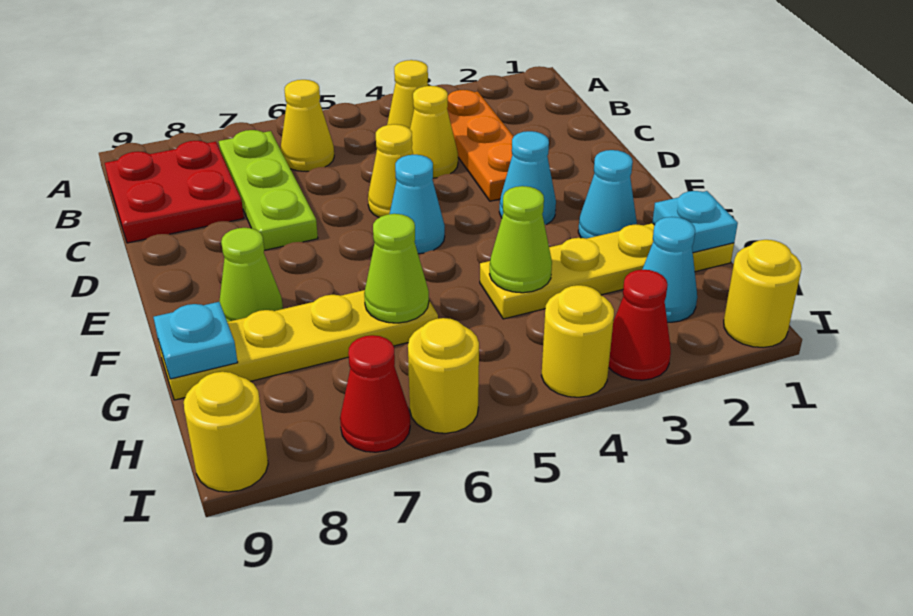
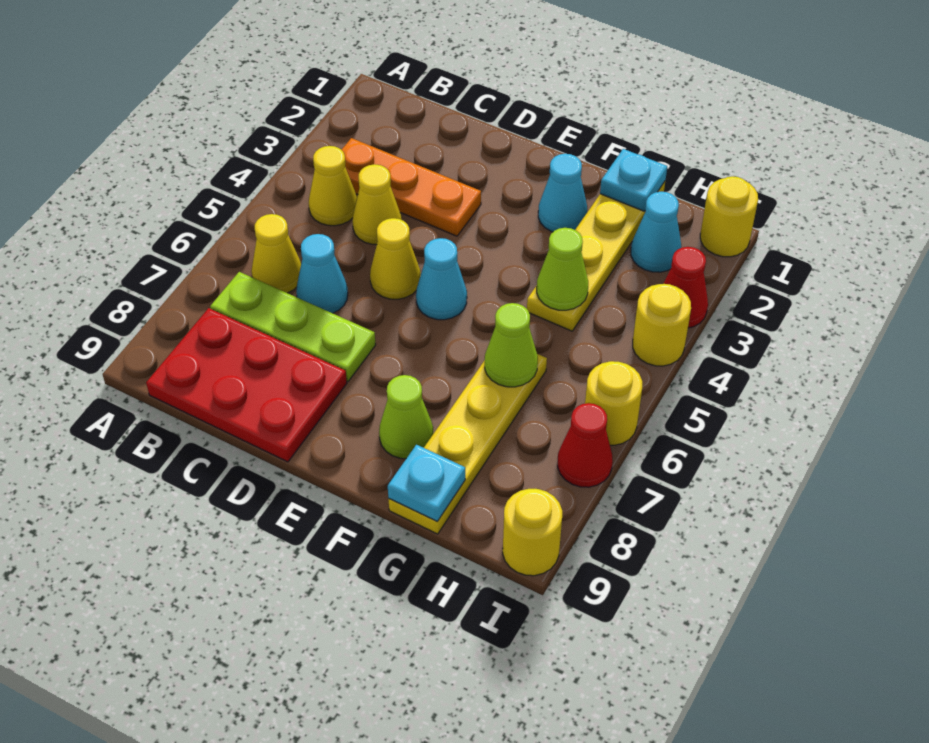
red 2x2 plate [105,141,244,243] -> red 2x3 plate [146,308,347,462]
cyan 1x1 cone [499,131,556,225] -> cyan 1x1 cone moved to [296,234,348,313]

